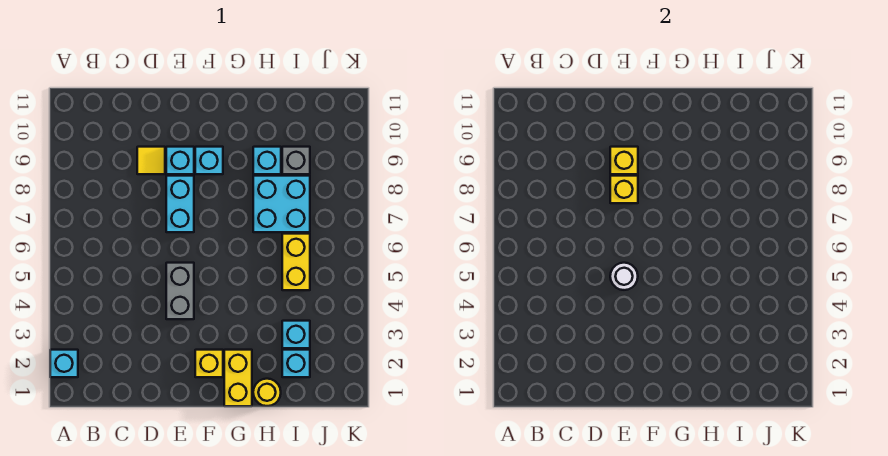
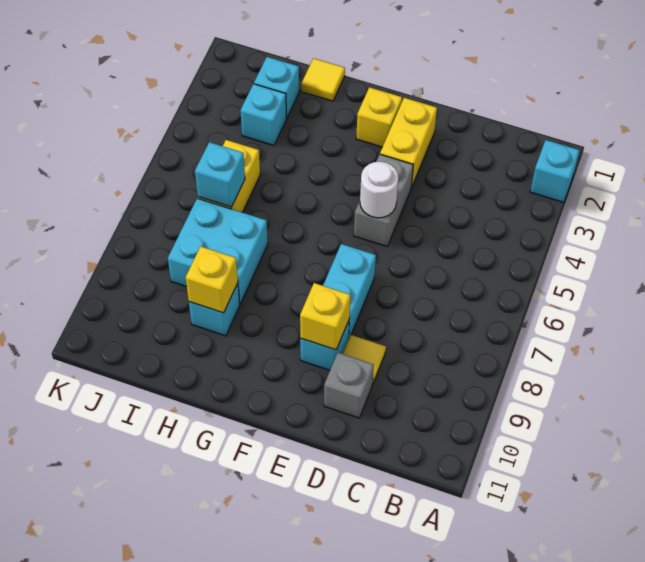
yellow 1x1 brick [610,176,638,203] -> yellow 1x1 brick moved to [186,246,238,313]
cyan 1x1 brick [195,147,223,174] -> cyan 1x1 brick moved to [195,142,245,207]
yellow 1x2 brick [224,350,252,406] -> yellow 1x2 brick moved to [380,98,437,188]
yellow 1x1 round brick [253,379,281,406] -> yellow 1x1 tile [301,58,345,101]
grey 1x1 brick [282,147,310,174] -> grey 1x1 brick moved to [324,353,374,418]

